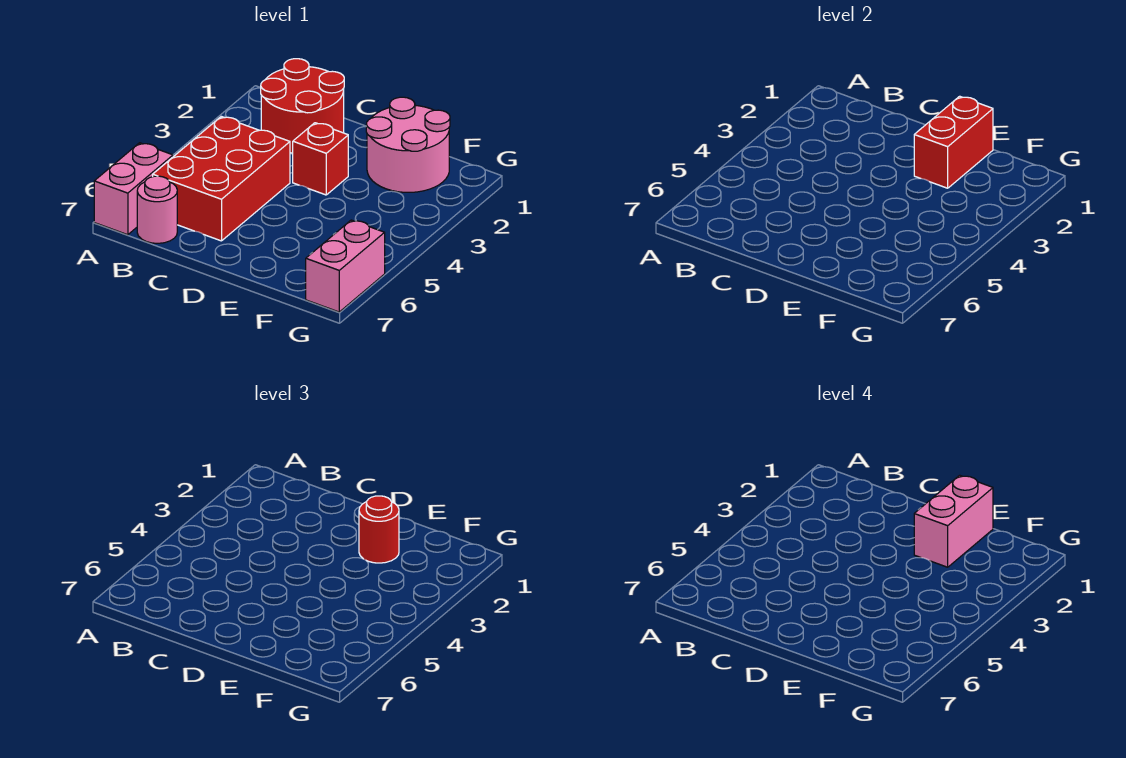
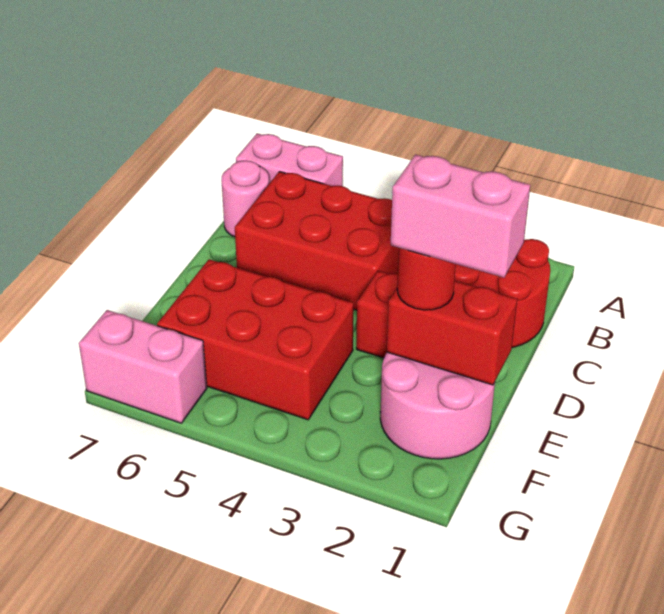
none -> red 2x3 brick [157,259,354,420]

